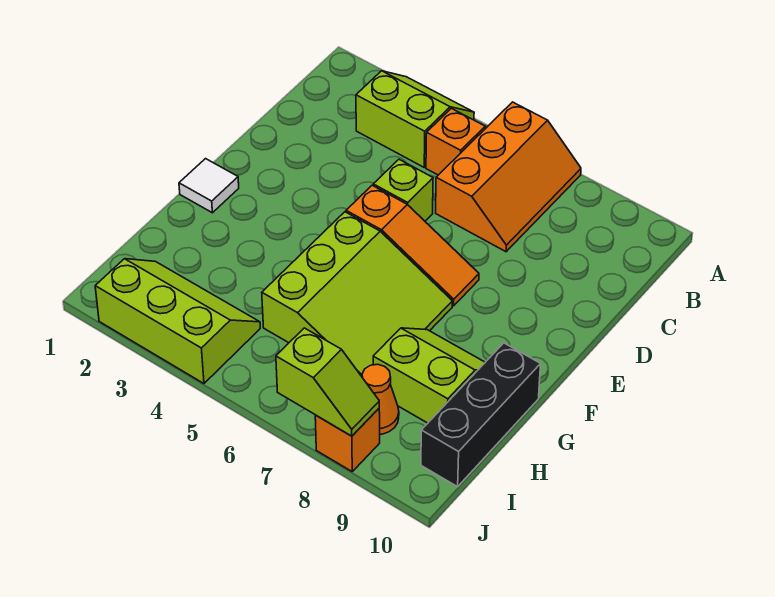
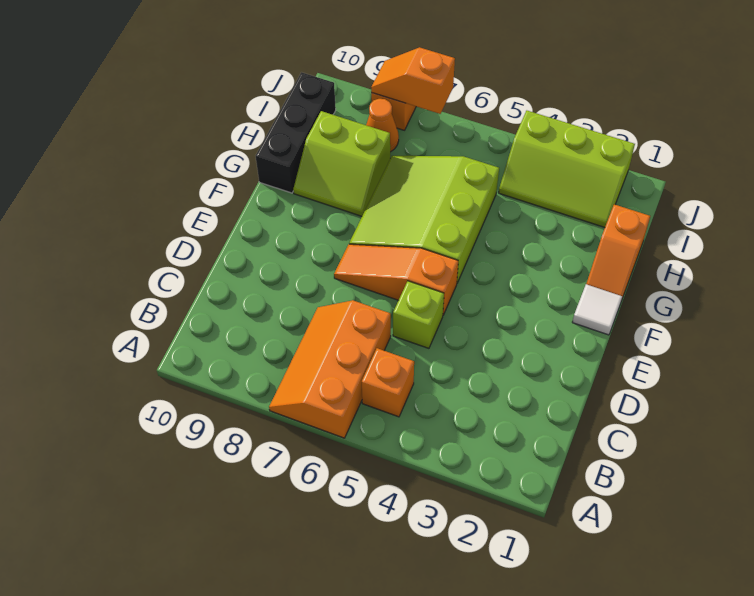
lime 2x2 slope [356,71,474,167] -> none
none -> orange 1x2 slope [586,204,650,298]
lime 1x2 slope [276,328,379,436] -> orange 1x2 slope [371,47,455,114]

